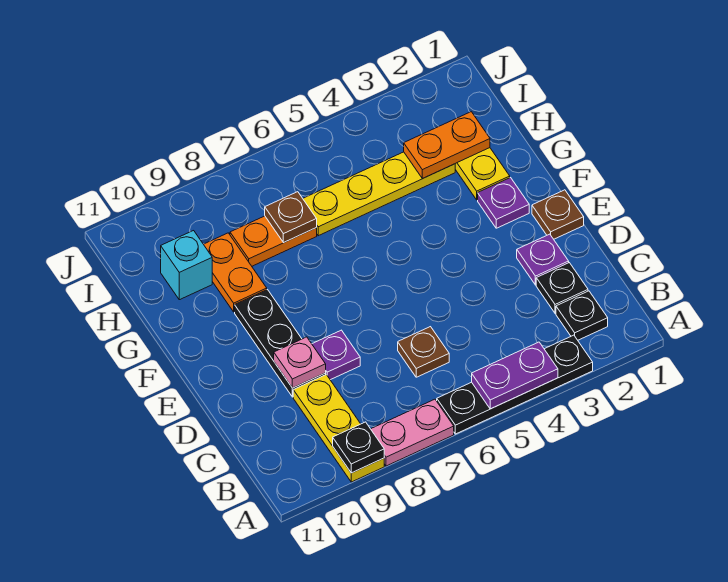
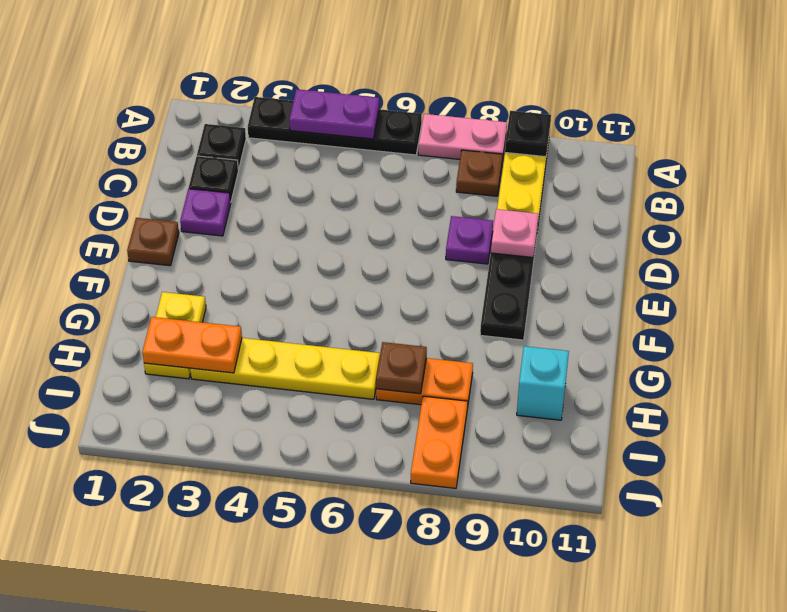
brown 1x1 plate [398,327,449,377] -> brown 1x1 plate moved to [456,150,503,196]
purple 1x1 plate [478,178,529,228] -> none
orange 1x2 plate [204,233,267,312] -> orange 1x2 plate moved to [411,396,468,488]

